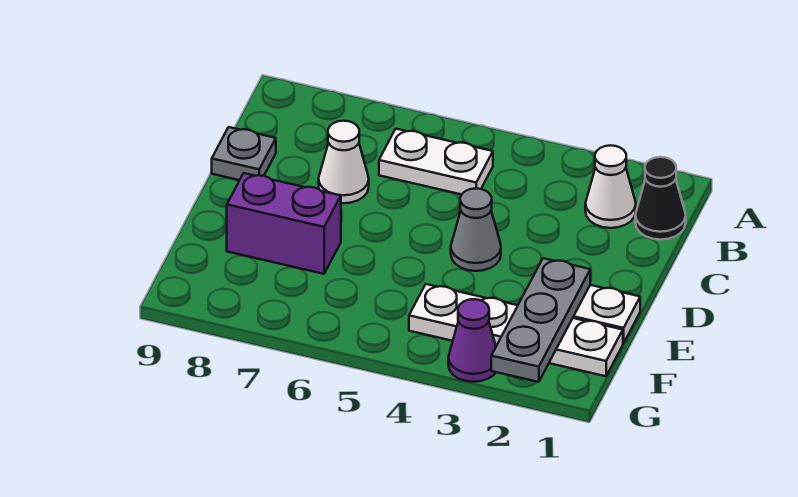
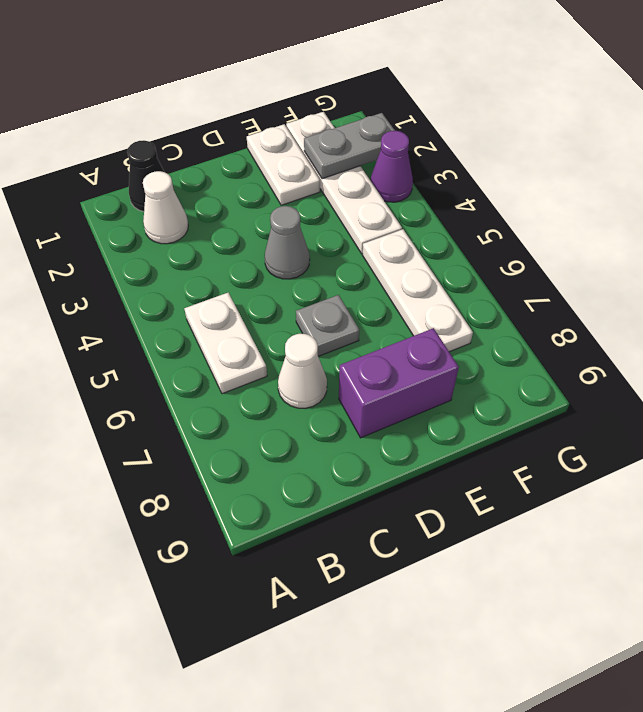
grey 1x1 plate [212,127,276,180] -> grey 1x1 plate moved to [296,295,359,356]
grey 1x3 plate [491,258,590,382] -> grey 1x2 plate [304,113,395,179]
purple 1x2 brick [227,173,341,274] -> purple 1x2 brick turned to [339,328,459,438]
none -> white 1x3 plate [362,229,473,352]

